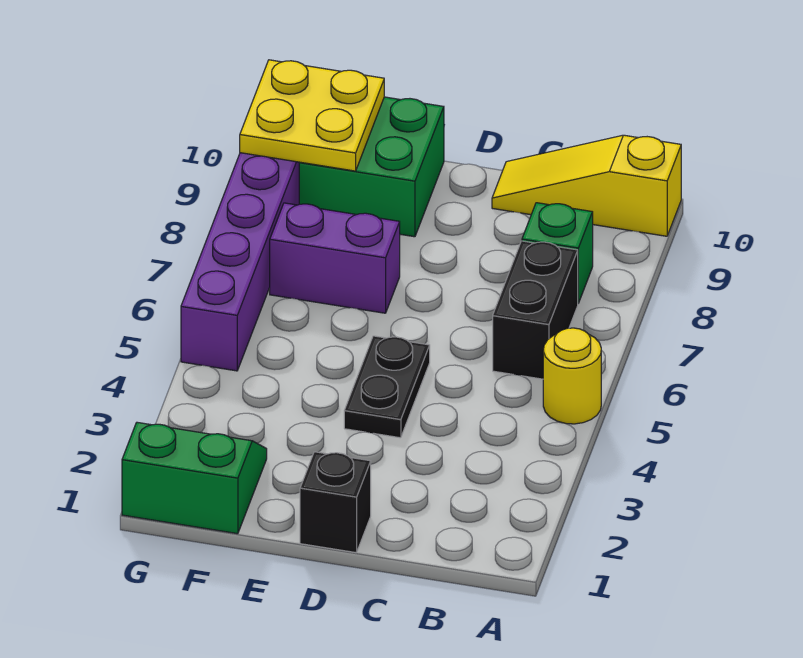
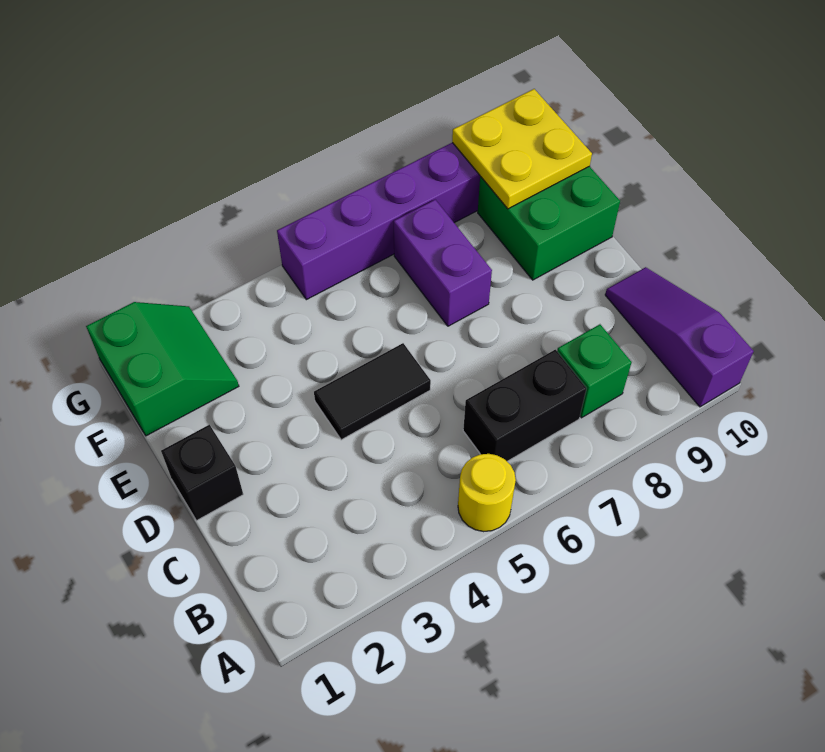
yellow 1x3 slope [492,135,681,236] -> purple 1x3 slope [605,267,754,407]
black 1x2 plate [344,336,430,438] -> black 1x2 tile [314,343,431,440]

